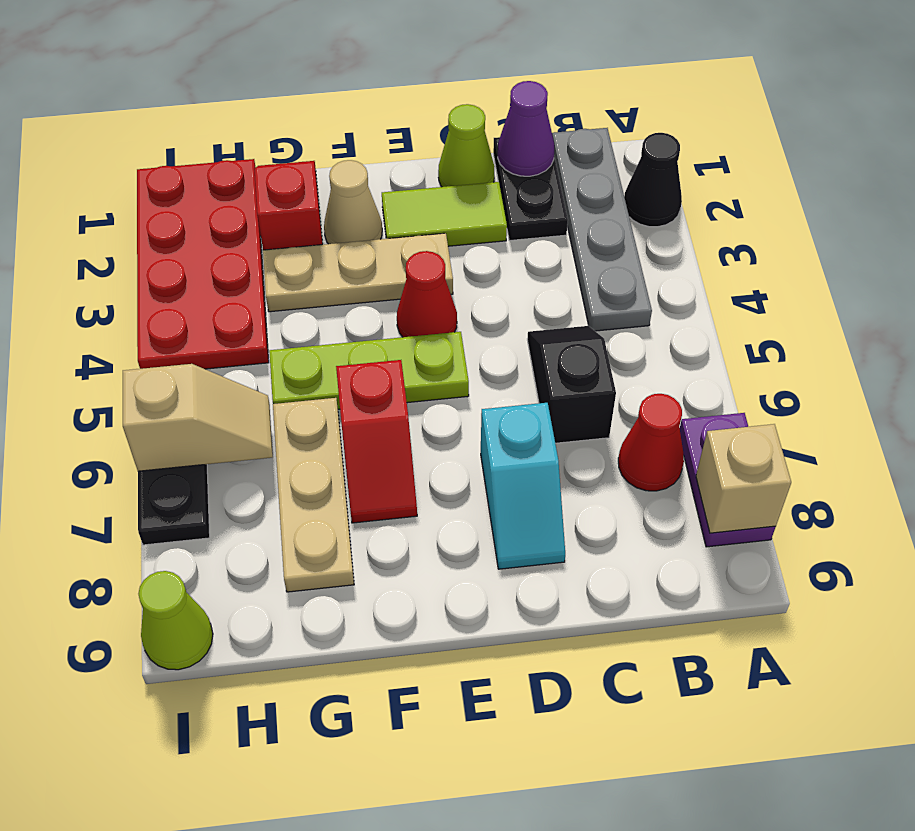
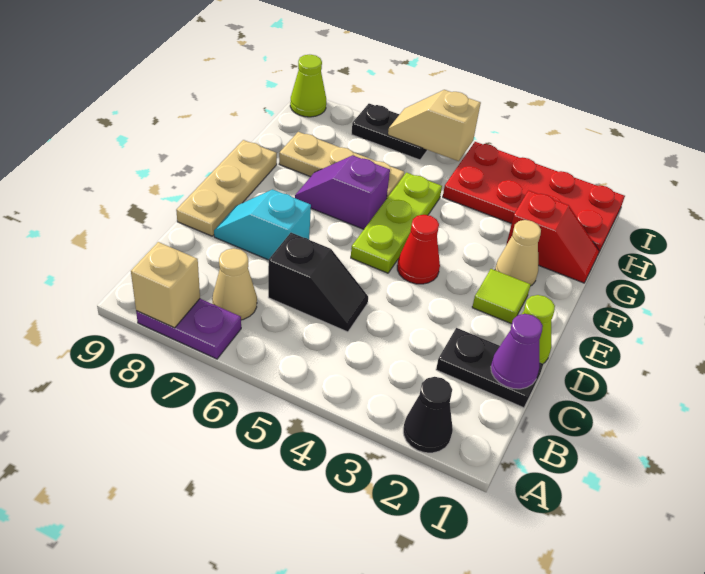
grey 1x4 plate [552,128,652,331] -> none
red 1x1 cone [618,394,684,491] -> tan 1x1 cone [212,249,257,320]
lime 1x2 tile [382,182,507,246] -> lime 1x1 tile [472,269,531,324]
tan 1x3 plate [263,233,453,312] -> tan 1x3 plate moved to [176,140,277,236]
red 1x2 slope [336,360,417,523] -> purple 1x2 slope [295,155,390,229]
tan 1x2 slope [123,364,273,471] -> tan 1x2 slope turned to [388,90,481,161]

